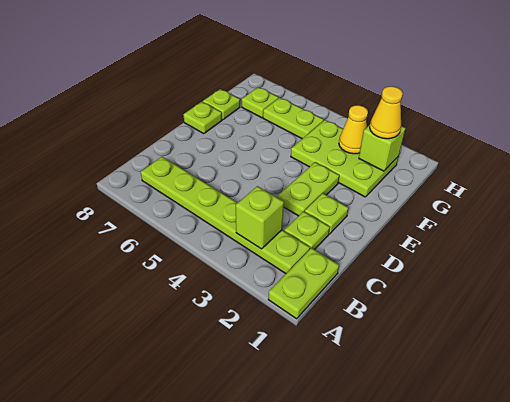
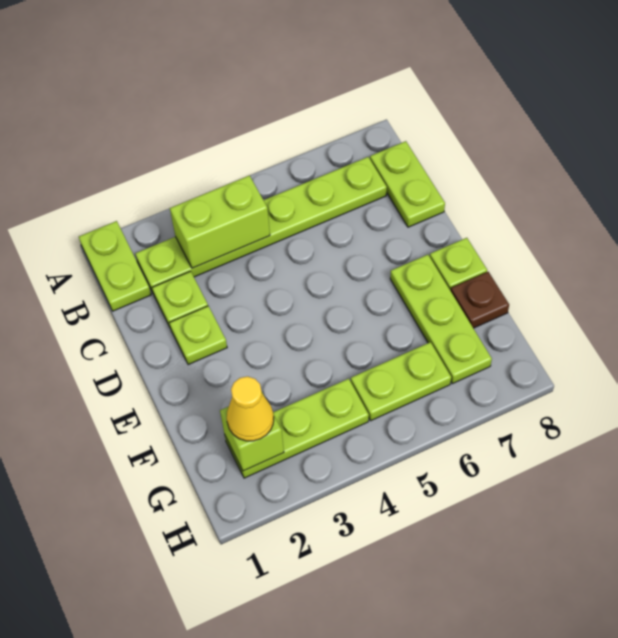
lime 1x1 brick [236,186,284,249] -> lime 1x2 brick [170,175,270,268]
lime 1x2 plate [278,162,339,216] -> lime 1x2 plate moved to [370,141,445,227]
lime 2x3 plate [291,120,398,197] -> lime 1x3 plate [225,379,369,478]
lime 1x1 plate [203,89,240,120] -> brown 1x1 plate [451,272,509,328]
yellow 1x1 cone [339,105,368,154] -> none
lime 1x1 plate [242,87,279,118] -> lime 1x3 plate [390,255,492,384]

